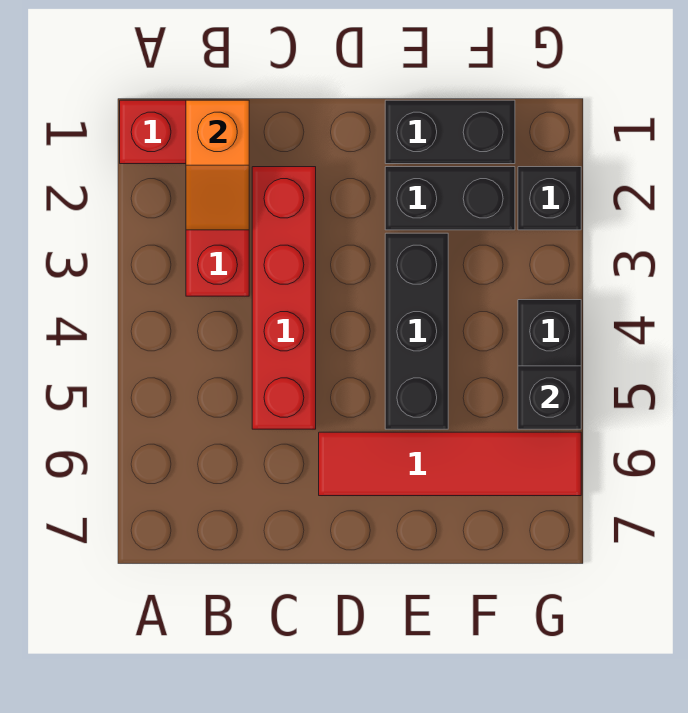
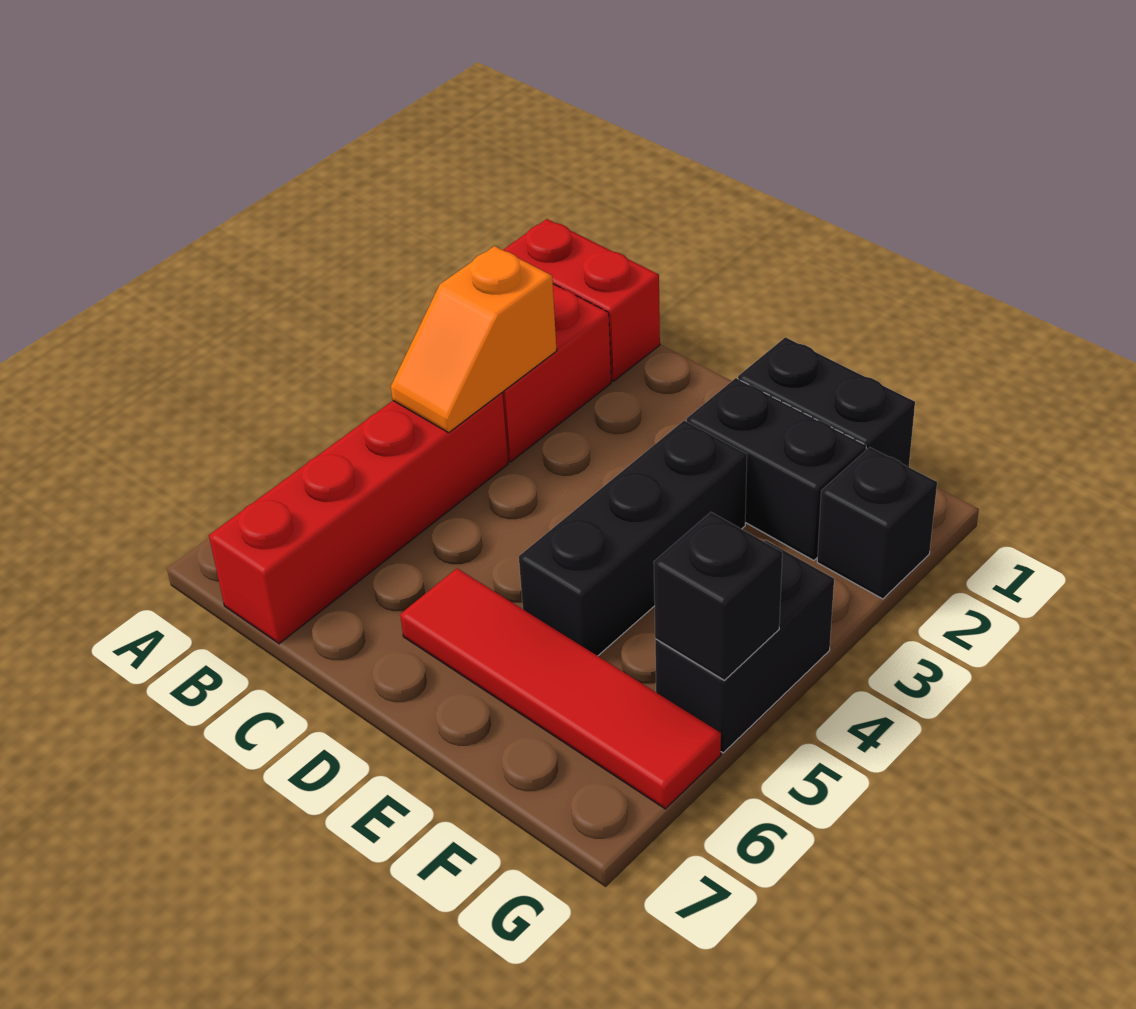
orange 1x2 slope [186,100,249,230] -> orange 1x2 slope moved to [391,246,557,433]
red 1x4 brick [252,167,316,429] -> red 1x4 brick moved to [209,393,508,644]

